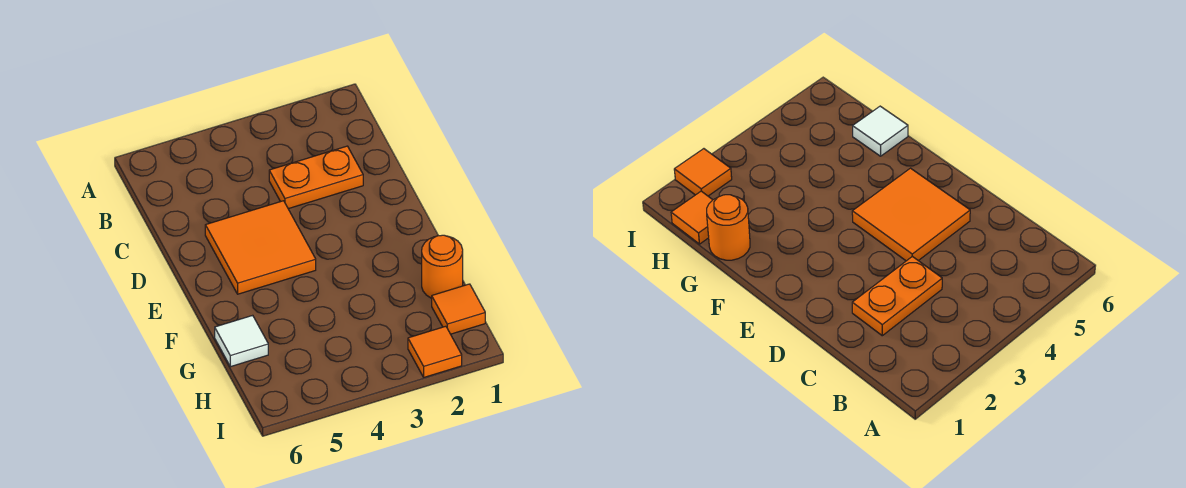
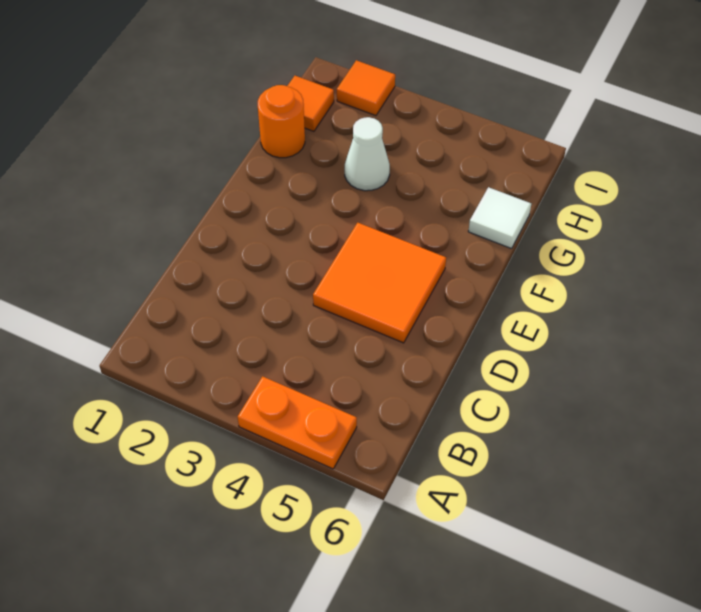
orange 1x2 plate [269,146,363,209] -> orange 1x2 plate moved to [238,376,357,469]
none -> white 1x1 cone [345,117,390,191]

